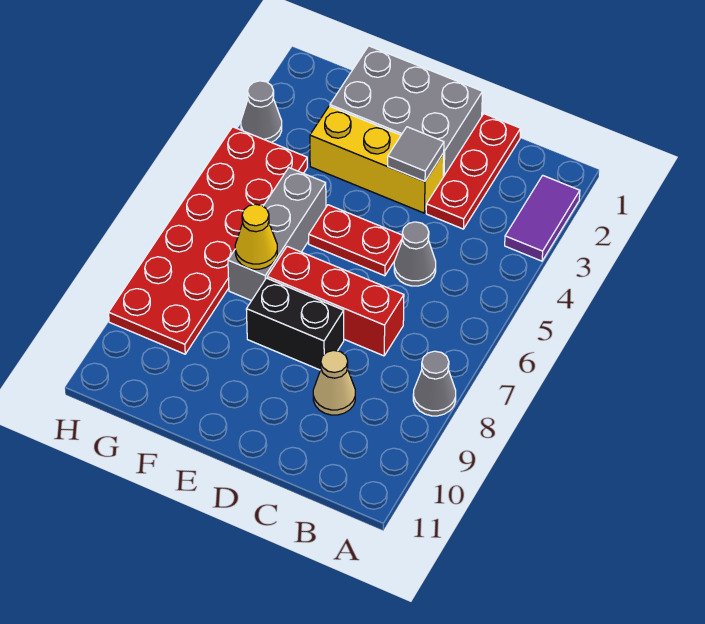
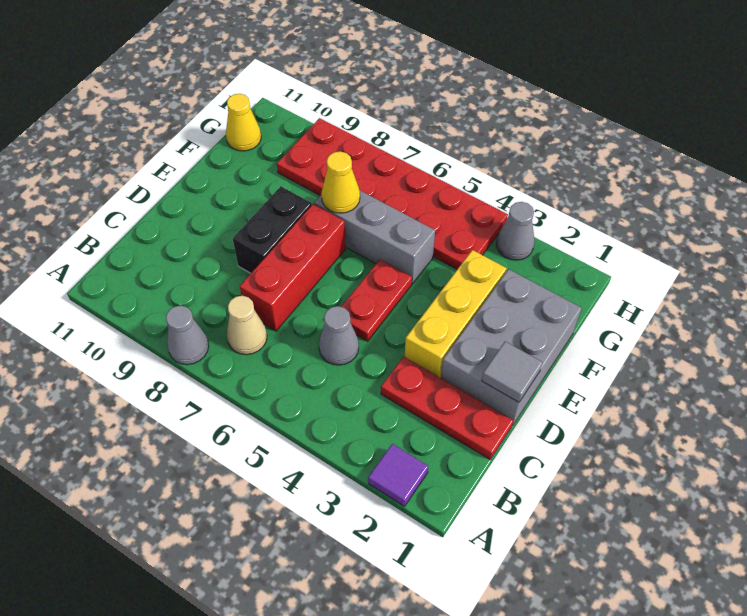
purple 1x2 tile [505,175,580,261] -> purple 1x1 tile [368,444,428,506]
tan 1x1 cone [313,350,355,415] -> tan 1x1 cone moved to [227,296,267,355]
grey 1x1 tile [388,127,444,181] -> grey 1x1 tile moved to [482,342,543,402]
none -> yellow 1x1 cone [226,94,261,151]

